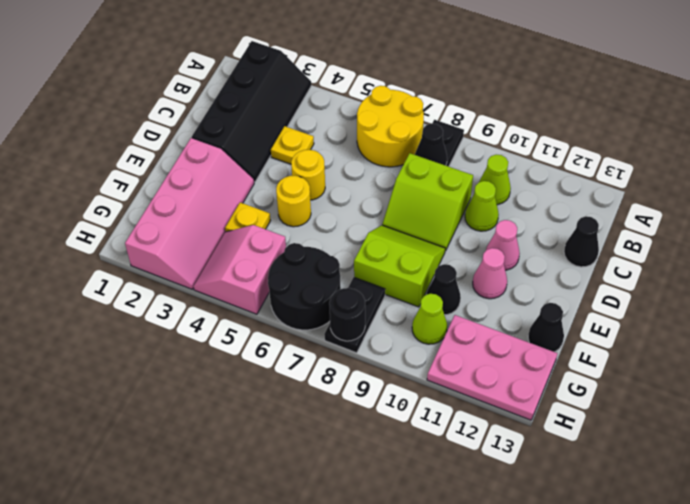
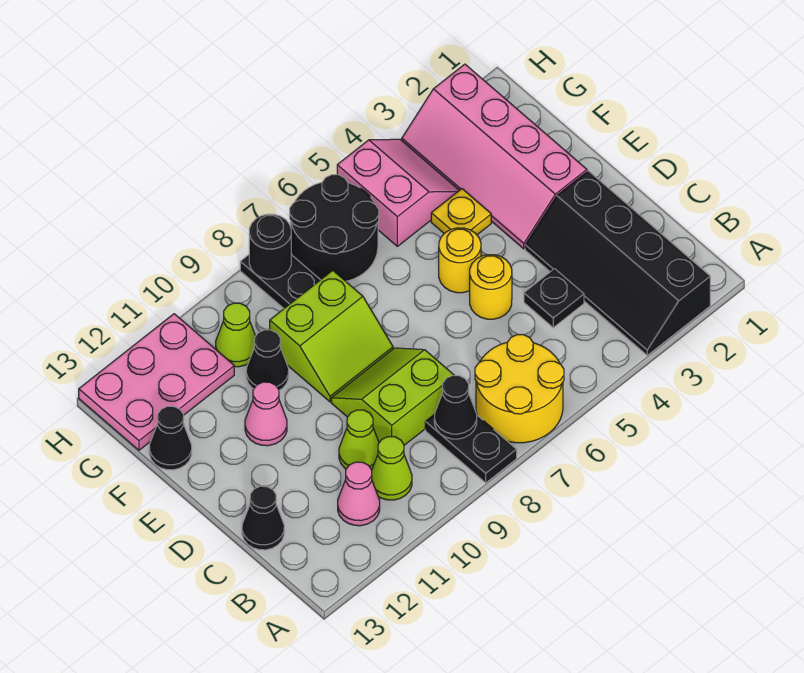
yellow 1x1 plate [271,126,314,164] -> black 1x1 plate [524,269,584,328]
pink 1x1 cone [486,220,520,270] -> pink 1x1 cone moved to [338,462,380,526]

